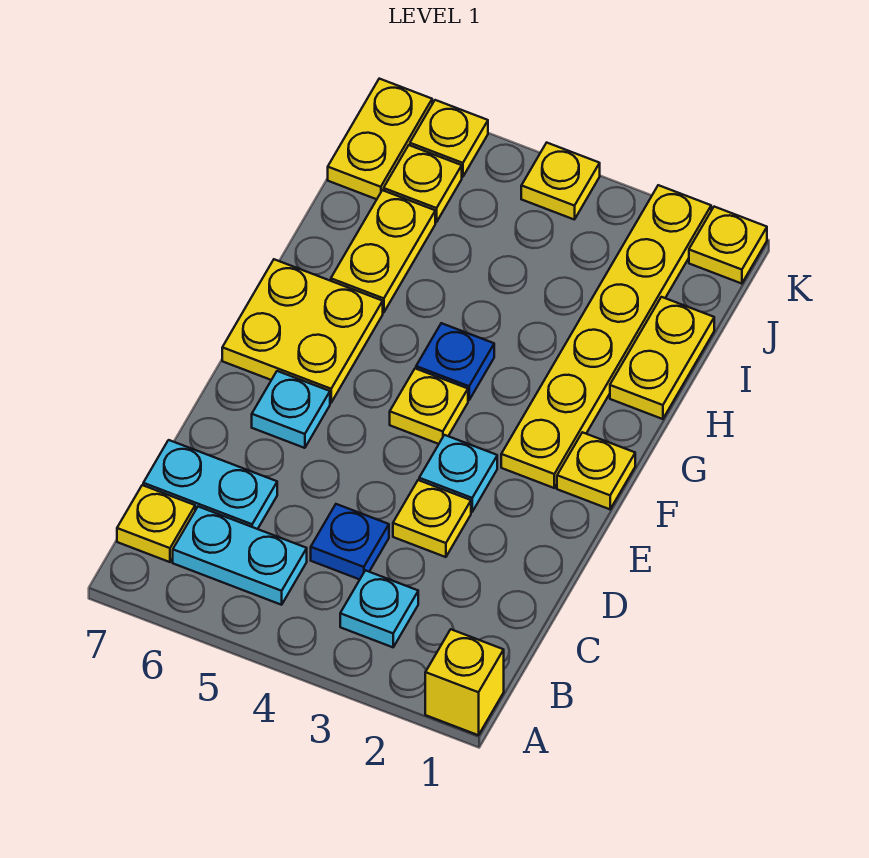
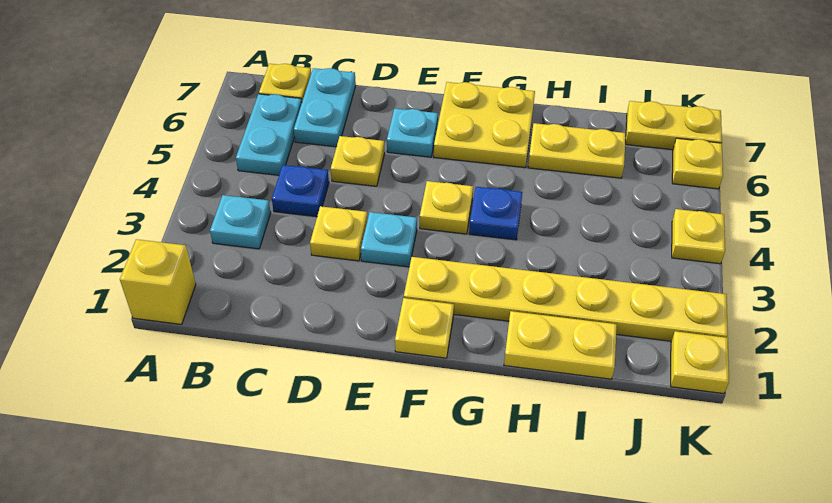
yellow 1x1 plate [384,145,462,222] -> yellow 1x1 plate moved to [331,136,385,186]

